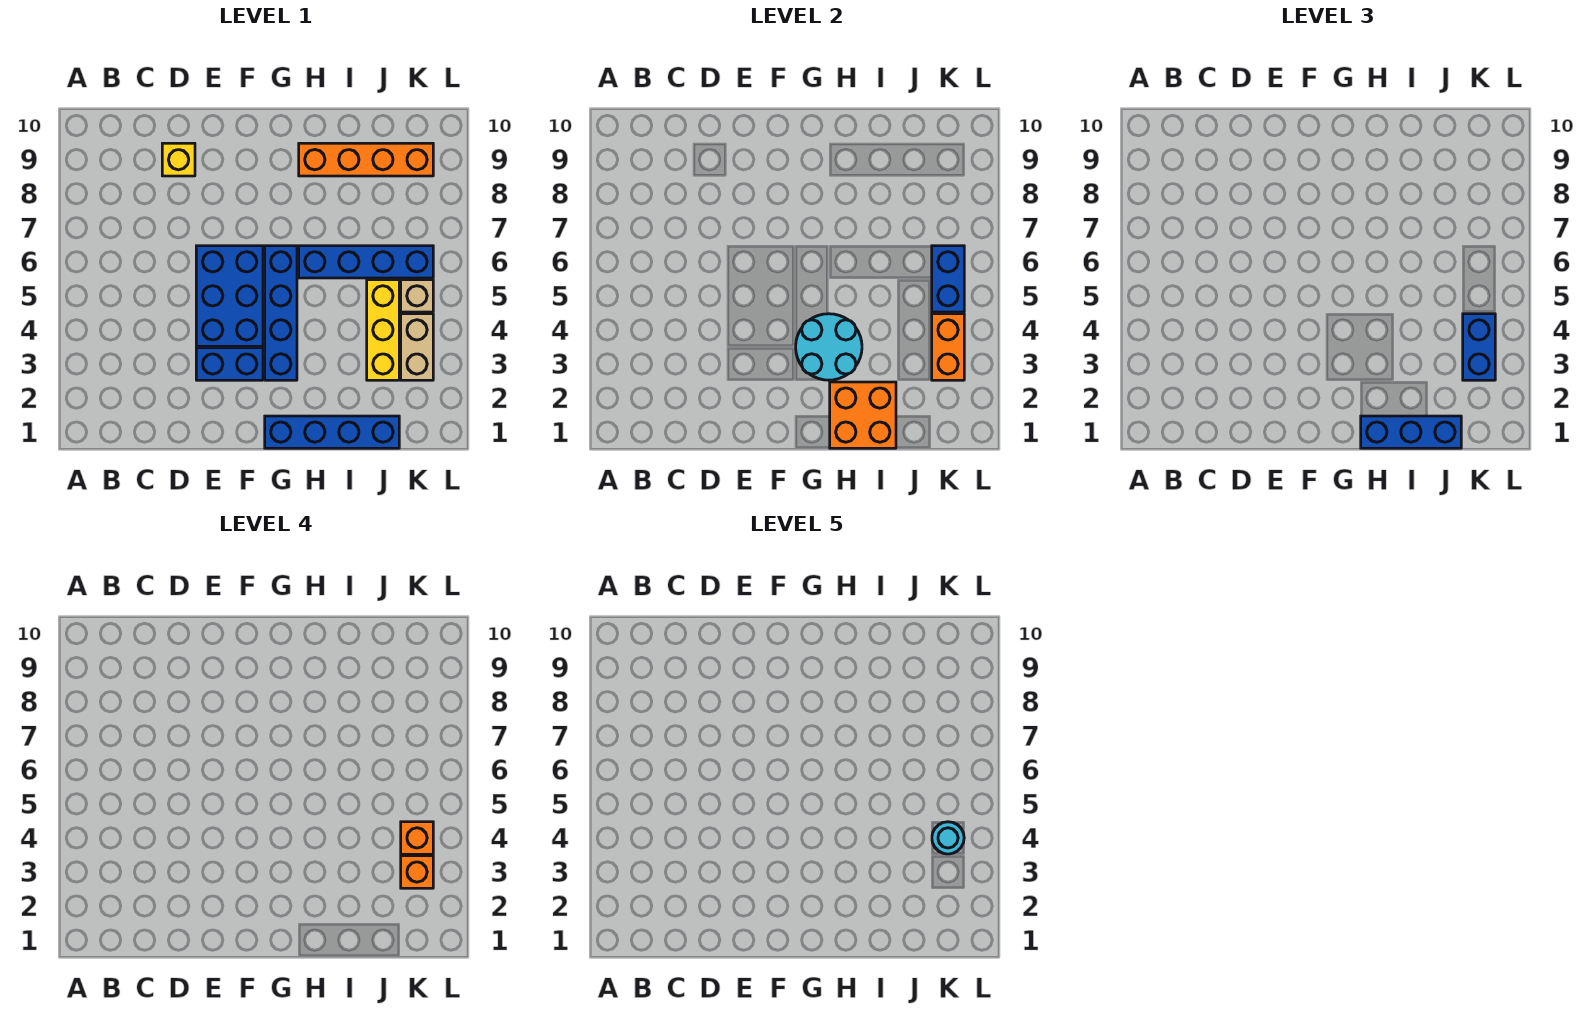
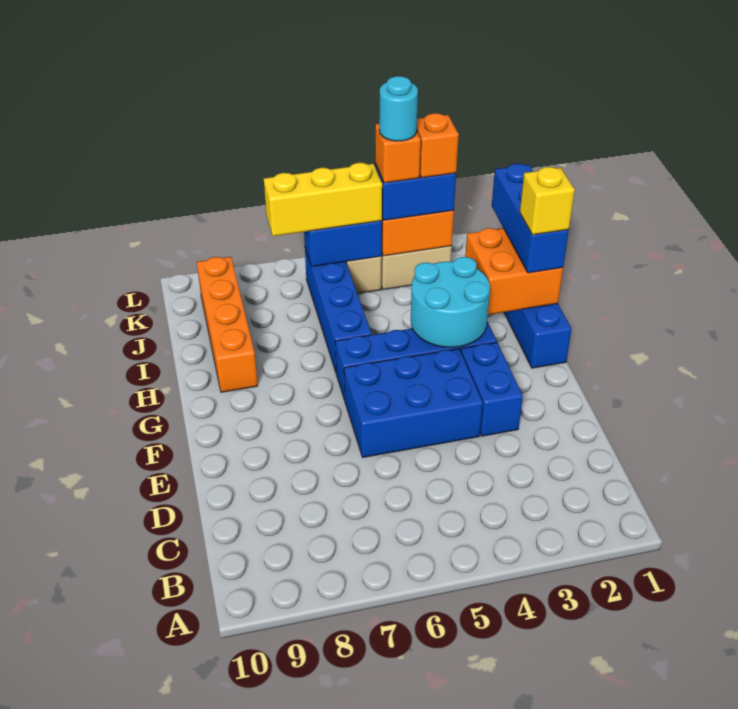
yellow 1x1 brick [162,143,195,176] -> yellow 1x1 brick moved to [520,167,575,235]
yellow 1x3 brick [367,280,399,380] -> yellow 1x3 brick moved to [264,163,382,236]

